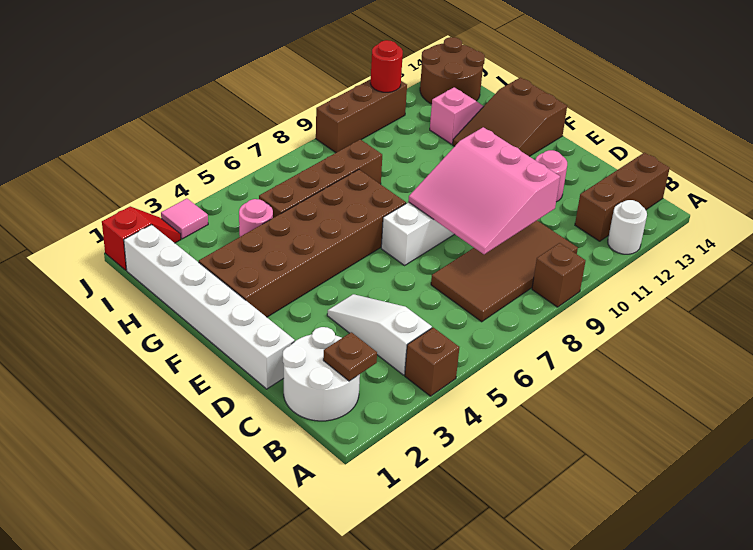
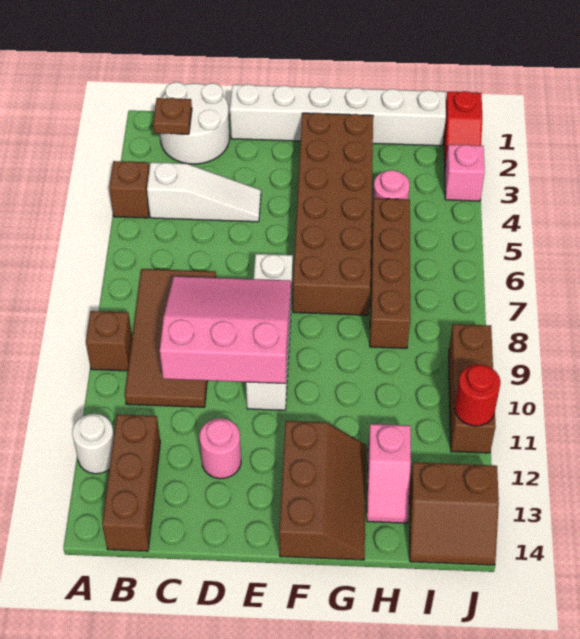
brown 2x3 slope [453,78,567,156] -> brown 2x3 slope turned to [279,421,366,560]
brown 2x2 round brick [420,37,485,104] -> brown 2x2 slope [409,462,499,565]
pink 1x1 tile [161,199,208,239] -> pink 1x1 brick [445,145,485,201]

